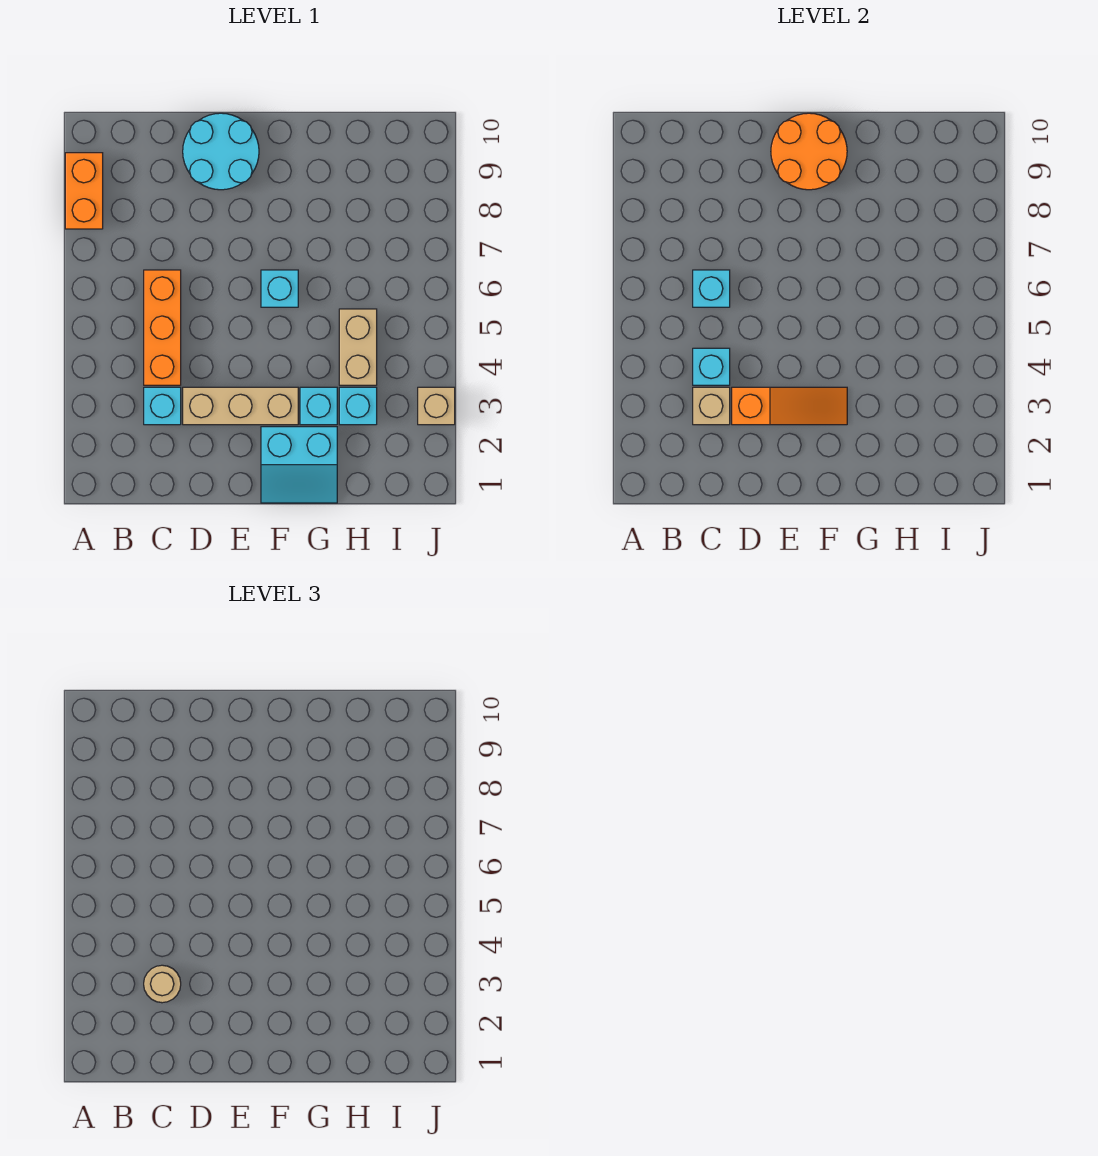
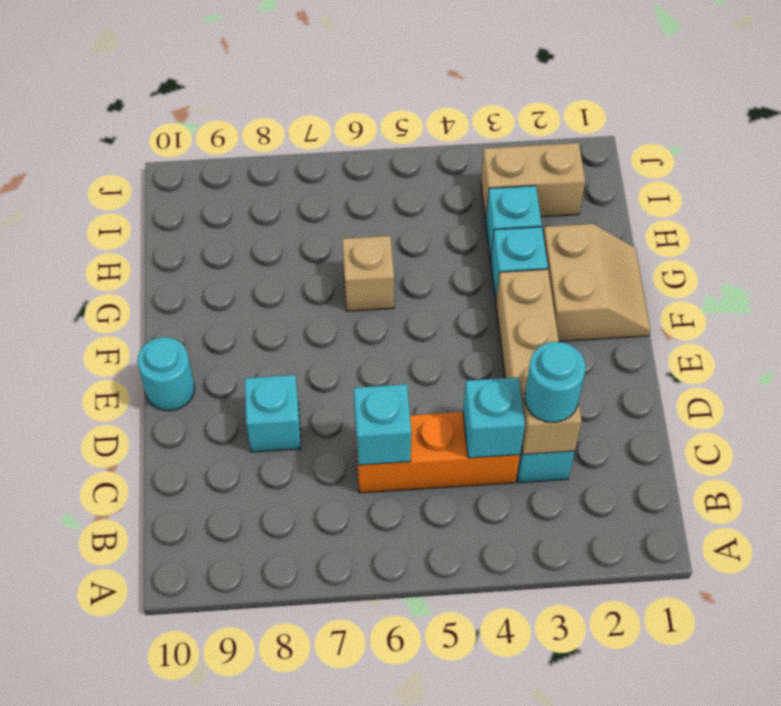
orange 1x2 brick [65,153,103,229] -> none
tan 1x1 round brick [144,965,181,1003] -> cyan 1x1 round brick [525,342,585,422]
orange 1x3 slope [732,387,847,425] -> none
cyan 2x2 round brick [183,113,259,190] -> cyan 1x1 round brick [137,337,195,411]
orange 2x2 round brick [771,113,847,190] -> none
cyan 2x2 slope [261,427,337,503] -> tan 2x2 slope [543,224,650,342]
cyan 1x1 brick [261,270,298,307] -> cyan 1x1 brick moved to [245,375,301,452]
tan 1x2 brick [339,309,377,385] -> tan 1x2 brick moved to [481,143,585,220]
tan 1x1 brick [418,387,455,425] -> tan 1x1 brick moved to [342,236,394,311]

